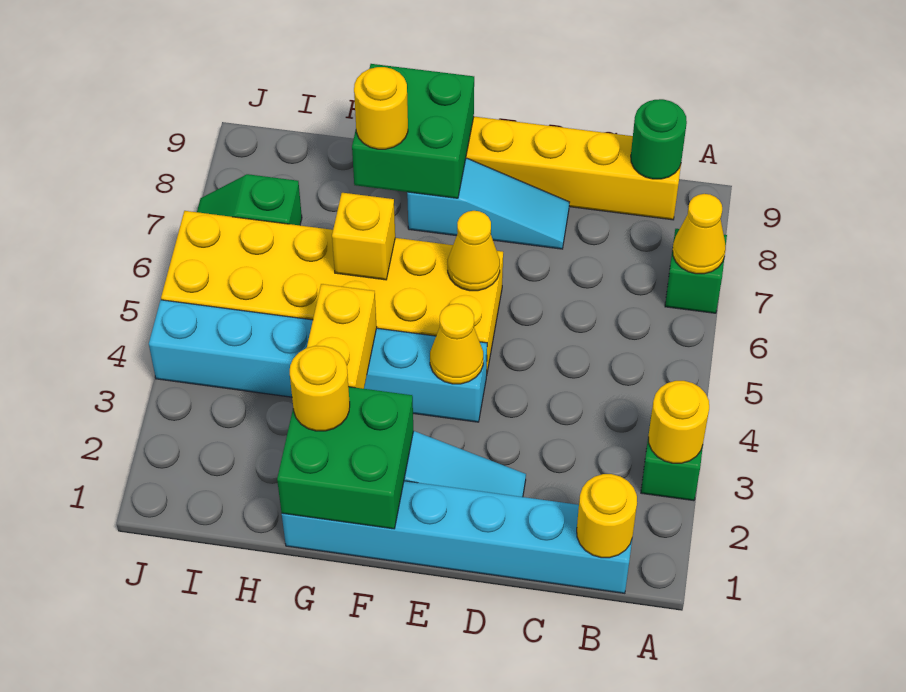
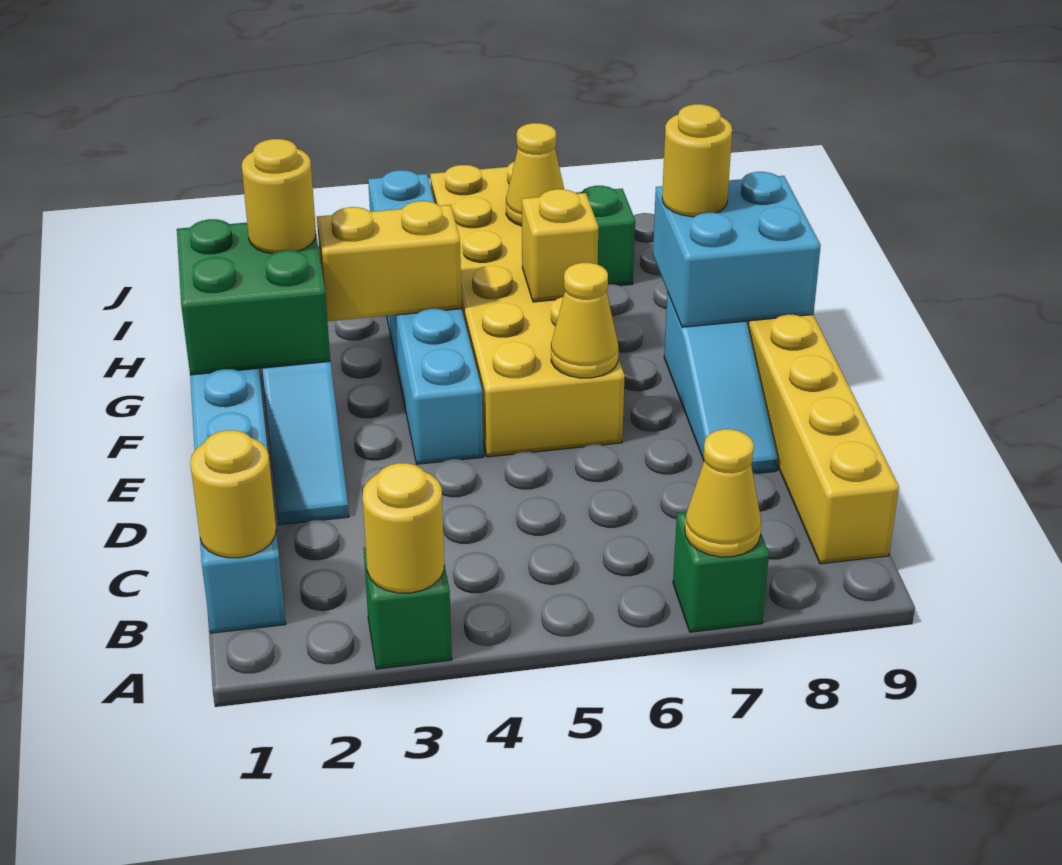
green 1x1 round brick [631,99,687,179] -> none
yellow 1x1 cone [430,304,483,384] -> yellow 1x1 cone moved to [506,123,564,226]
green 2x2 brick [352,64,474,198] -> cyan 2x2 brick [653,172,821,327]

